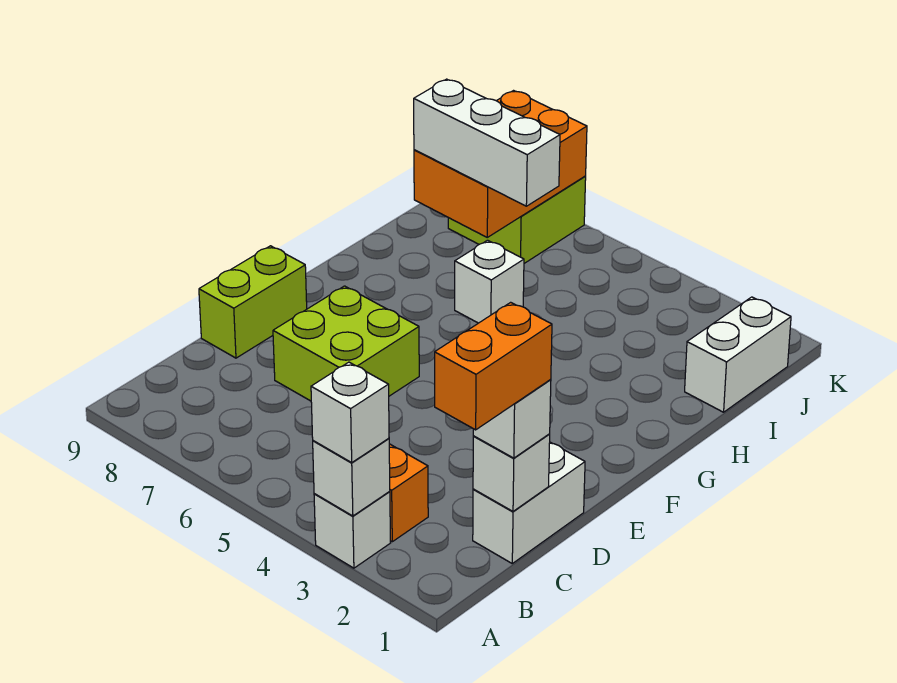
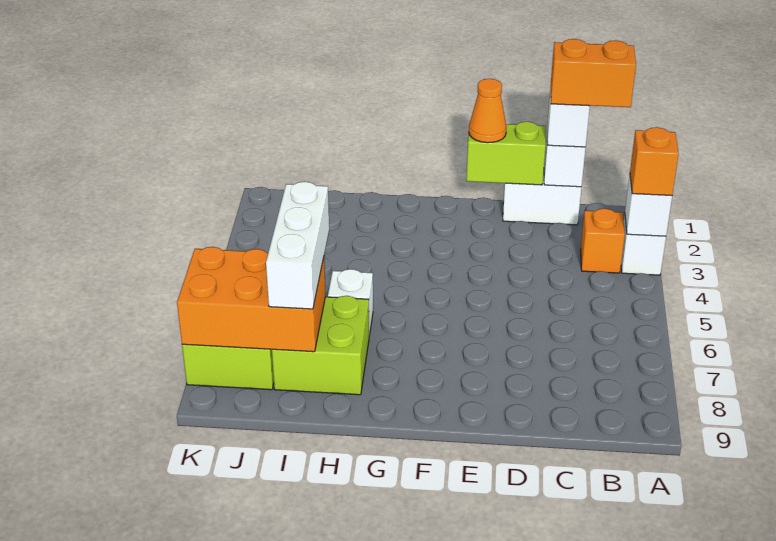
white 1x1 brick [311,362,389,463] -> orange 1x1 brick [630,127,679,195]
lime 2x2 brick [273,286,419,401] -> lime 2x2 brick moved to [272,296,369,395]
lime 1x2 brick [199,246,307,358] -> lime 1x2 brick moved to [466,122,546,185]
none -> orange 1x1 cone [469,79,506,143]
white 1x2 brick [685,297,791,412] -> none

